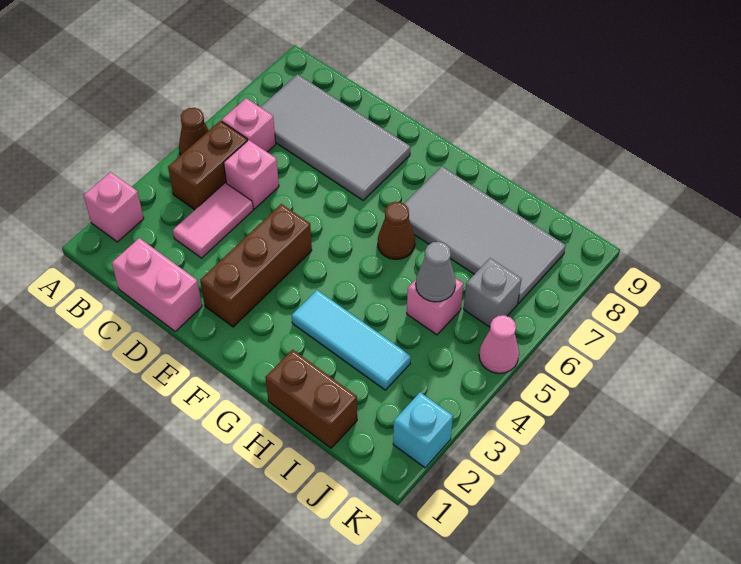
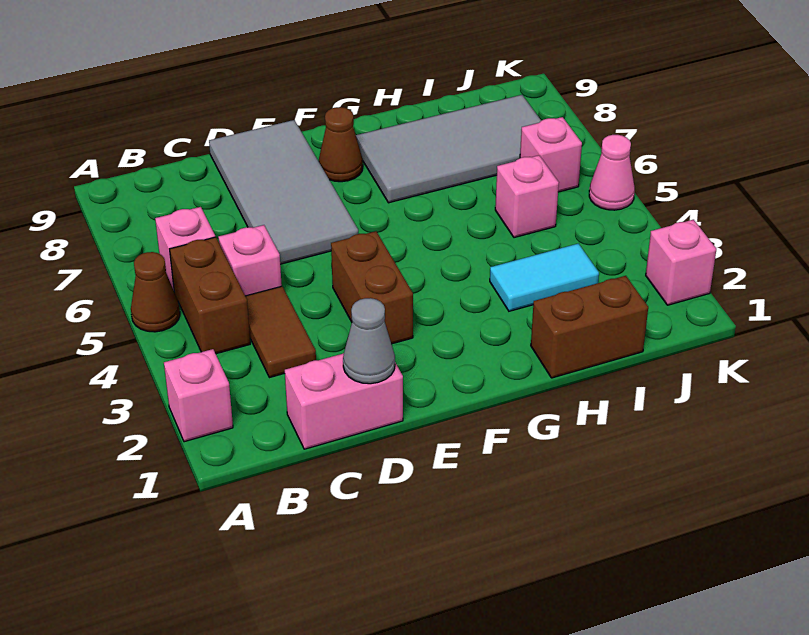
grey 2x4 tile [261,74,410,200] -> grey 2x4 tile turned to [209,120,358,264]
pink 1x2 tile [173,183,253,258] -> brown 1x2 tile [245,286,316,378]
brown 1x3 brick [200,204,312,327] -> brown 1x2 brick [331,231,413,344]
cyan 1x3 tile [292,290,411,390] -> cyan 1x2 tile [490,244,599,311]
brown 1x1 cone [378,202,415,259] -> brown 1x1 cone moved to [319,107,363,182]
grey 1x1 cone [416,242,456,302] -> grey 1x1 cone moved to [343,298,395,384]
grey 1x1 brick [464,258,521,327] -> pink 1x1 brick [520,117,582,192]
cyan 1x1 brick [393,392,453,468] -> pink 1x1 brick [646,220,716,305]

